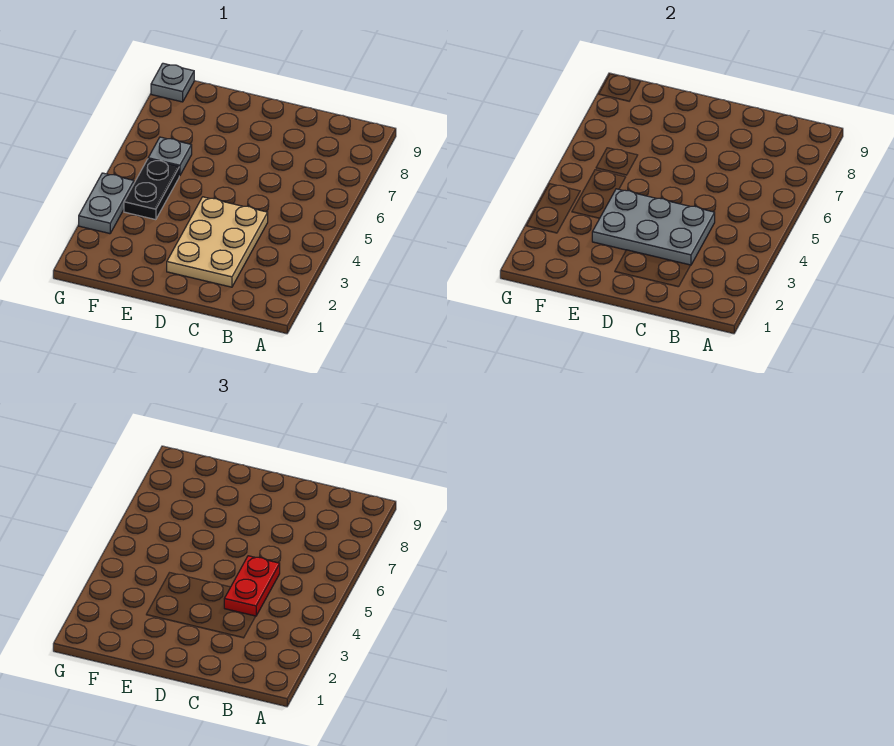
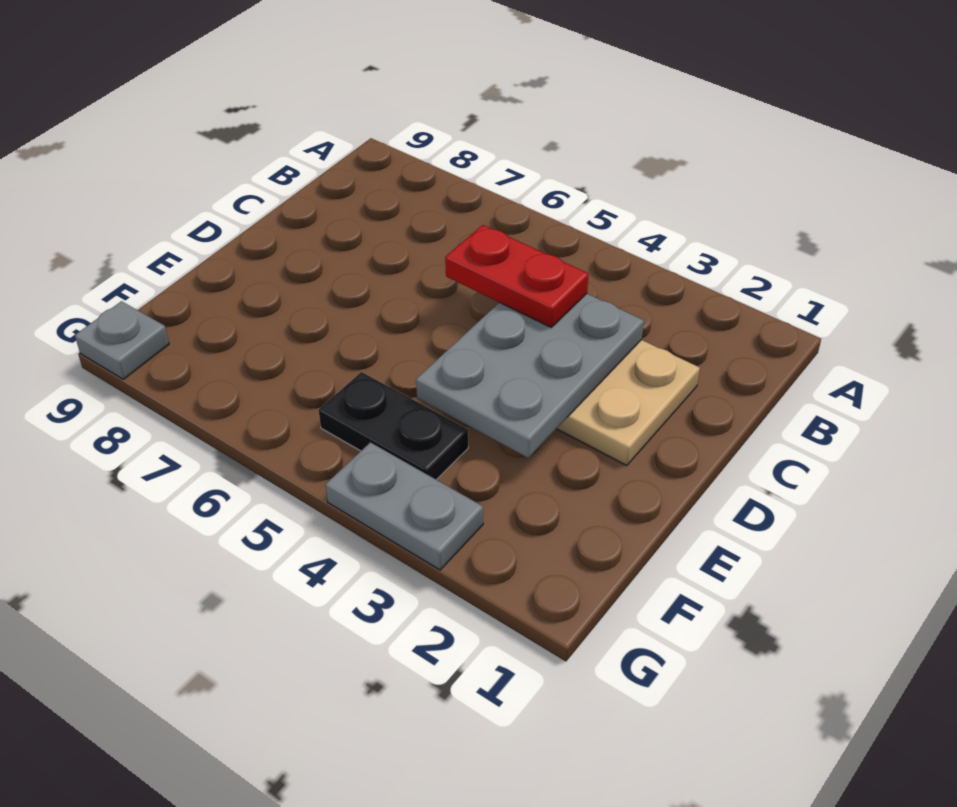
grey 1x1 plate [148,137,192,176] -> none

